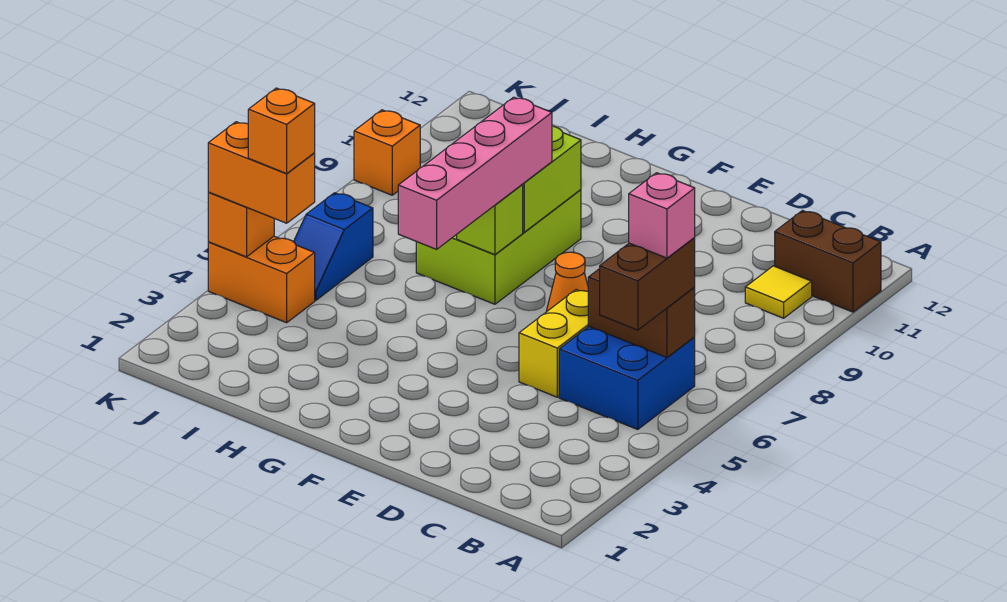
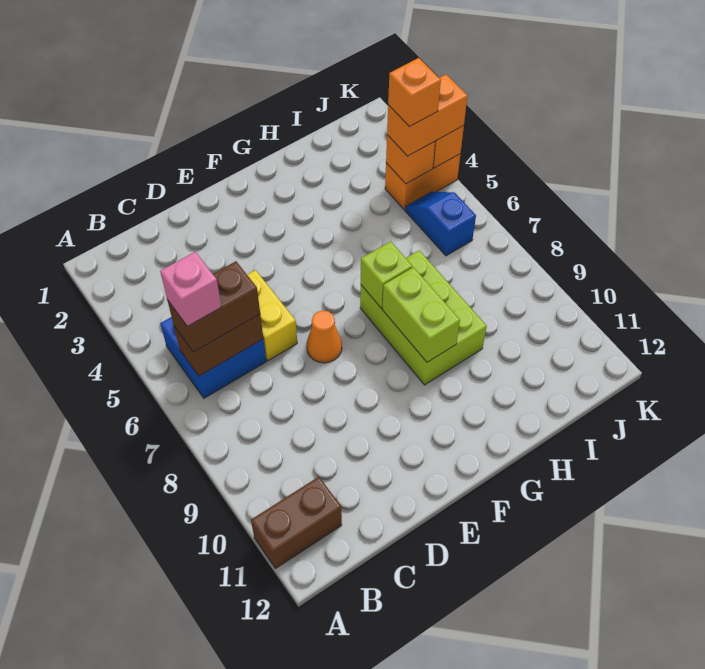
brown 1x2 brick [600,238,695,330] -> brown 1x2 brick turned to [167,261,260,352]
yellow 1x1 tile [745,266,812,318] -> none
pink 1x4 brick [398,97,552,249] -> none
orange 1x1 brick [354,110,420,195] -> orange 1x1 brick moved to [386,135,435,184]

